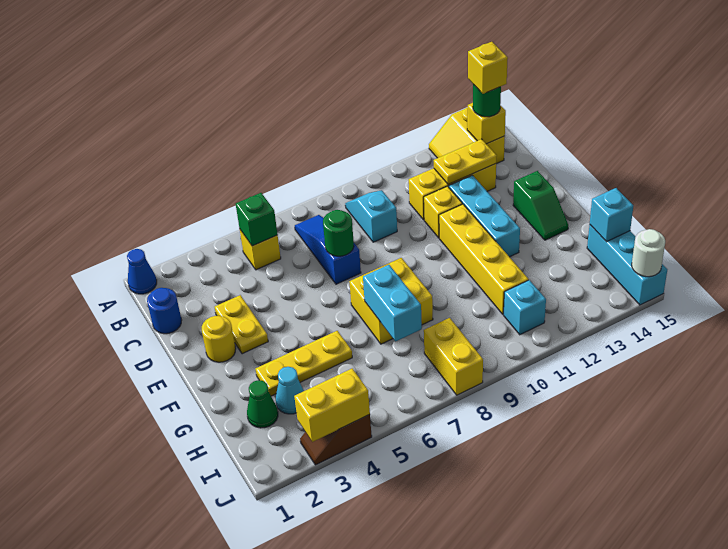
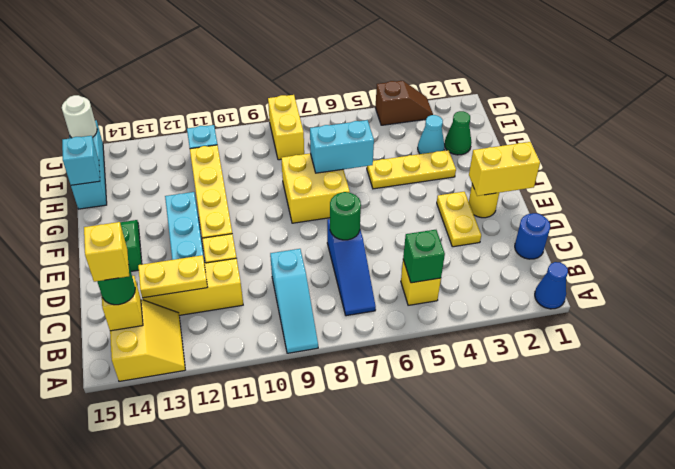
cyan 1x2 slope [345,190,397,242] -> cyan 1x3 slope [270,249,318,353]
cyan 1x2 brick [363,265,422,341] -> cyan 1x2 brick turned to [310,120,374,173]
yellow 1x2 brick [294,368,370,442] -> yellow 1x2 brick moved to [469,142,540,196]

